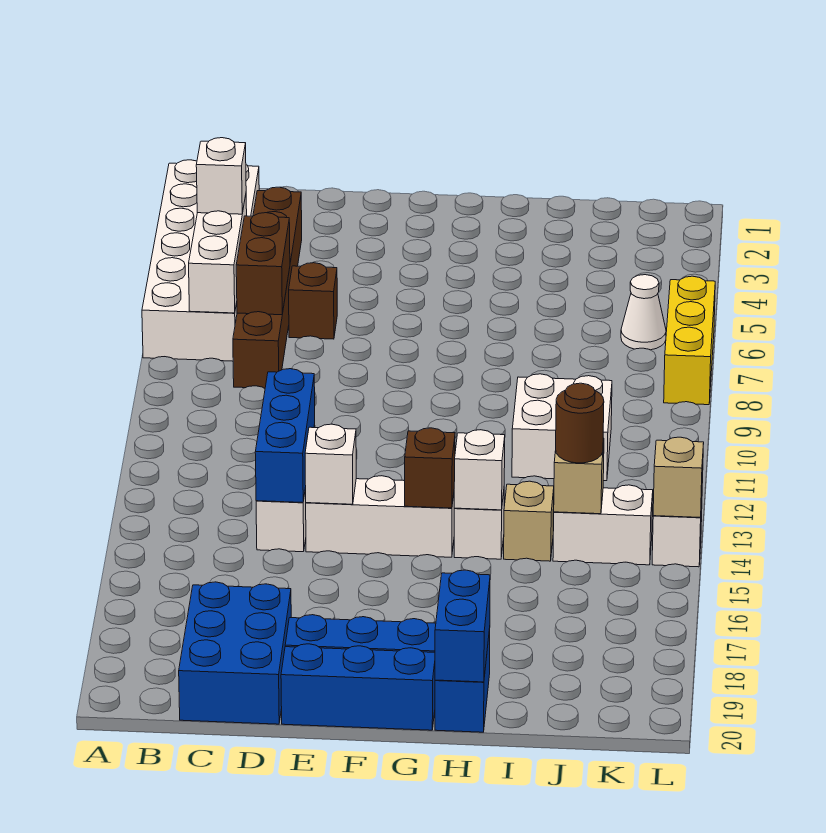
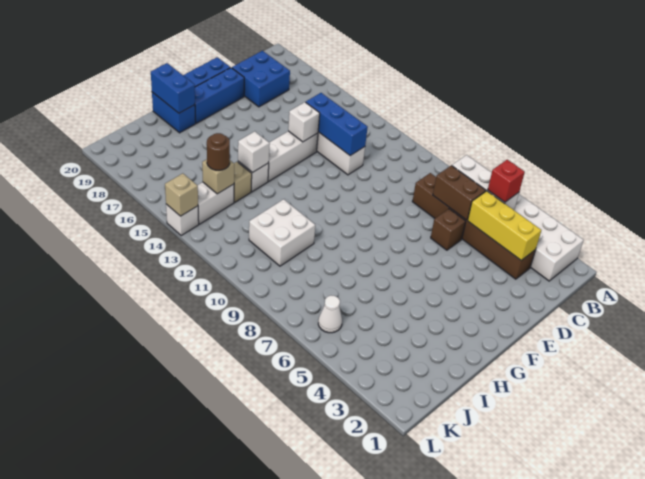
white 1x1 brick [196,138,246,214] -> red 1x1 brick [488,160,525,202]
blue 2x3 brick [179,582,291,724] -> blue 2x2 brick [232,51,290,107]
brown 1x1 brick [405,428,455,508] -> none
yellow 1x3 brick [664,276,715,405] -> yellow 1x3 brick moved to [468,191,541,260]

